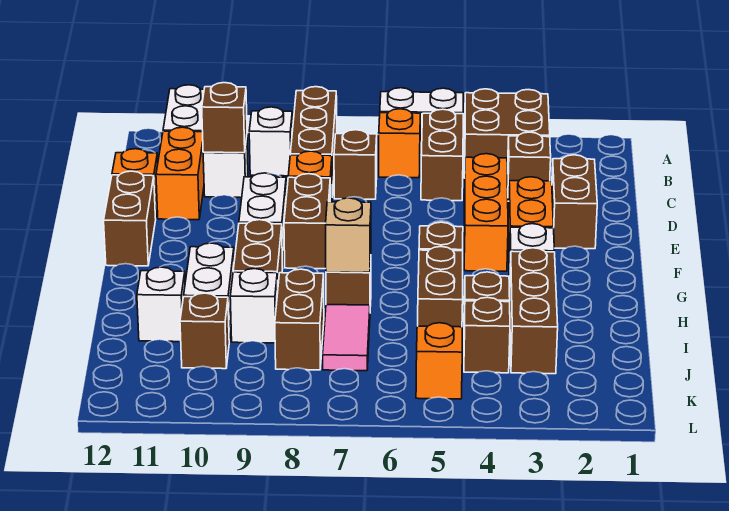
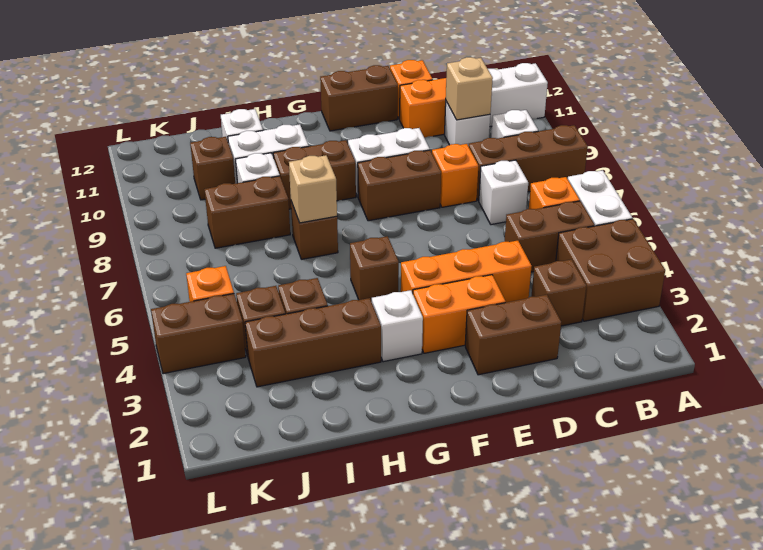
brown 1x1 brick [334,130,377,199] -> white 1x1 brick [479,160,528,225]
brown 1x1 brick [202,83,247,153] -> tan 1x1 brick [446,57,493,120]
brown 1x2 brick [418,247,463,327] -> brown 1x2 brick moved to [151,294,246,374]
pink 1x2 tile [323,305,370,371] -> none

